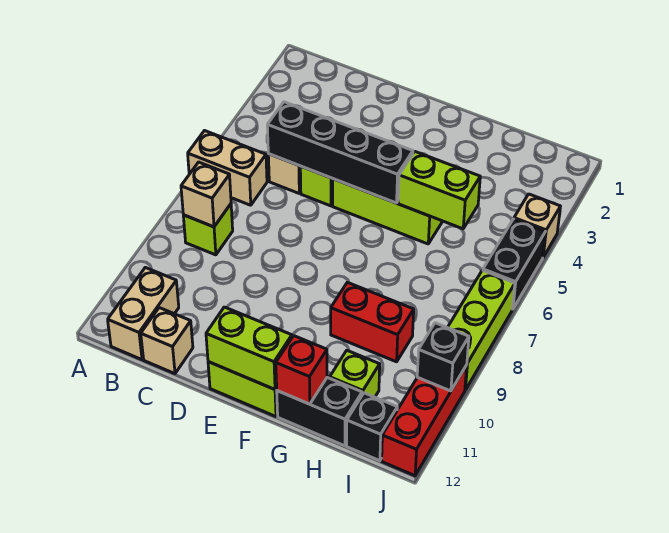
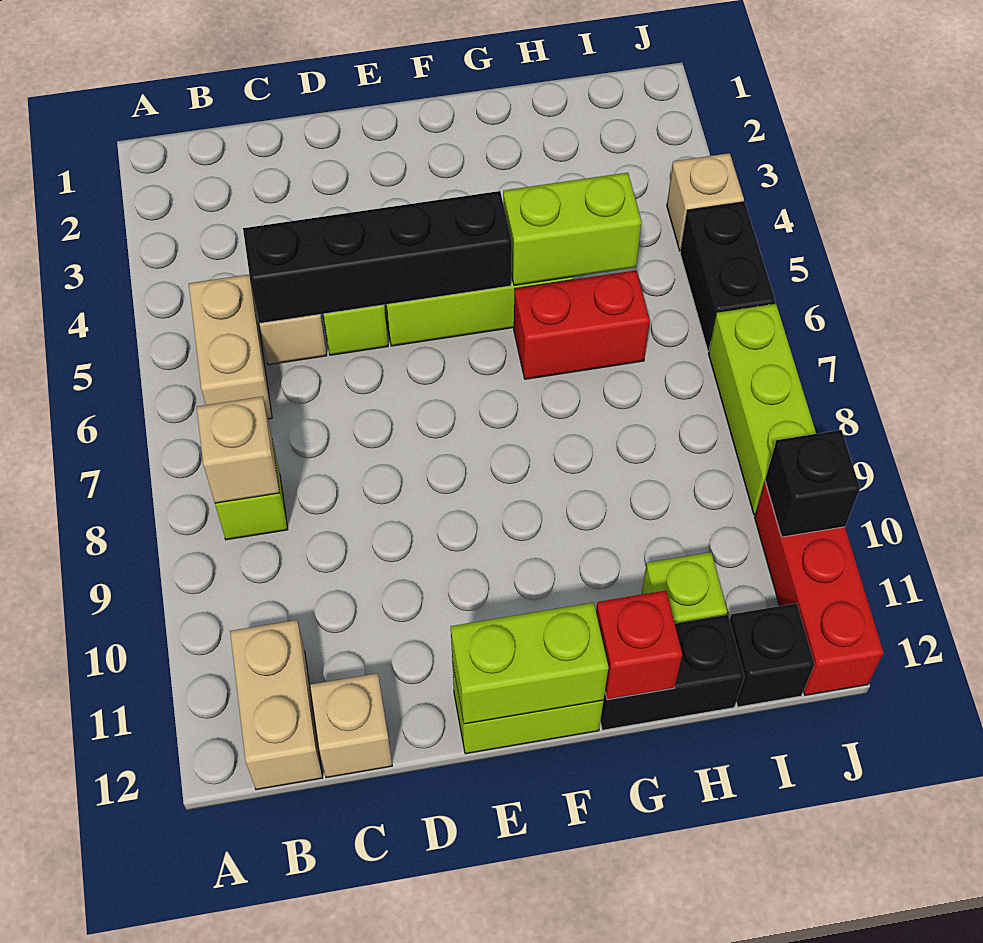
tan 1x2 brick [188,131,267,205] -> tan 1x2 brick turned to [189,274,272,419]
red 1x2 brick [331,282,414,362] -> red 1x2 brick moved to [514,270,650,379]

